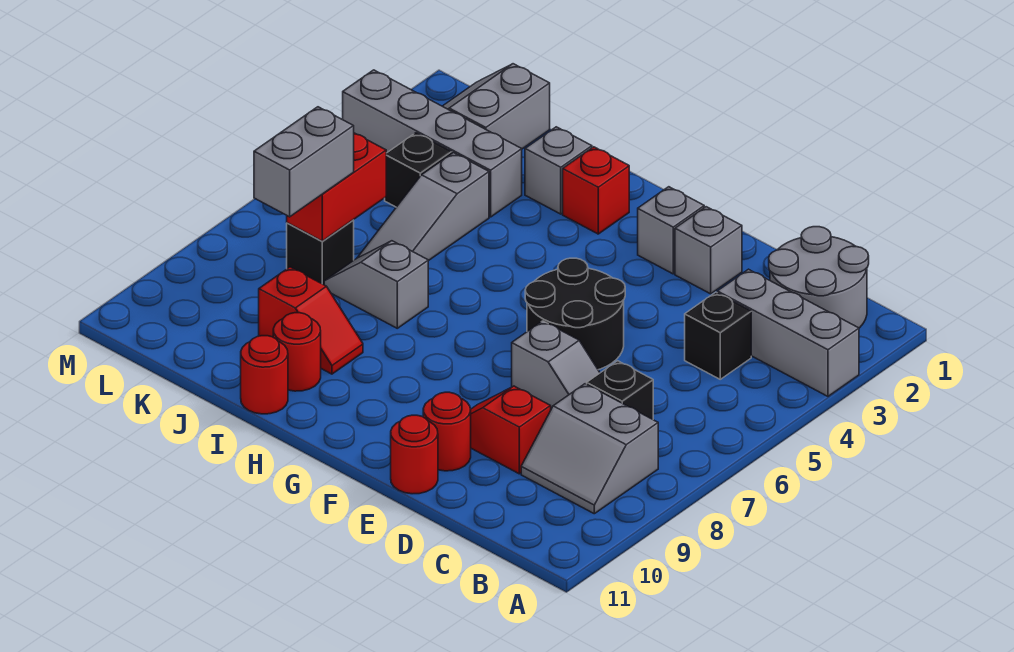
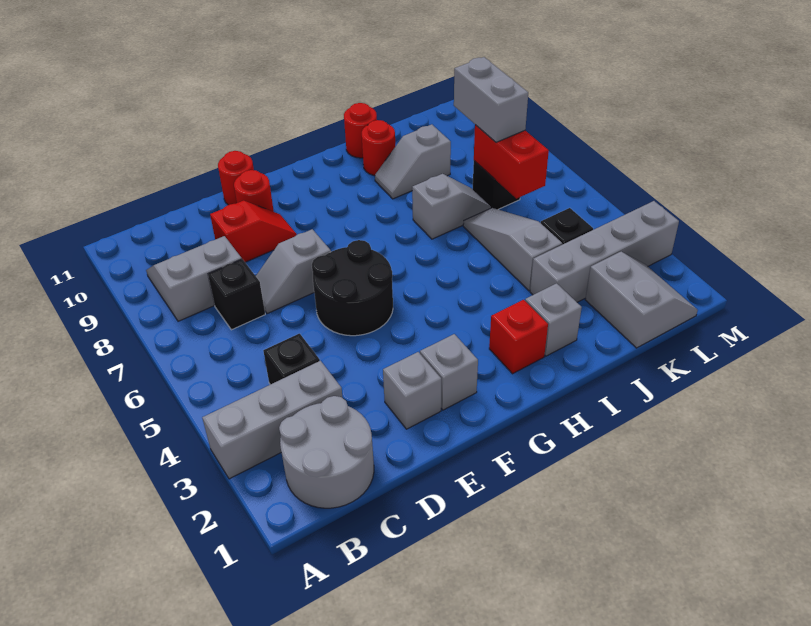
red 1x2 slope [259,267,363,374] -> grey 1x2 slope [375,124,451,199]

